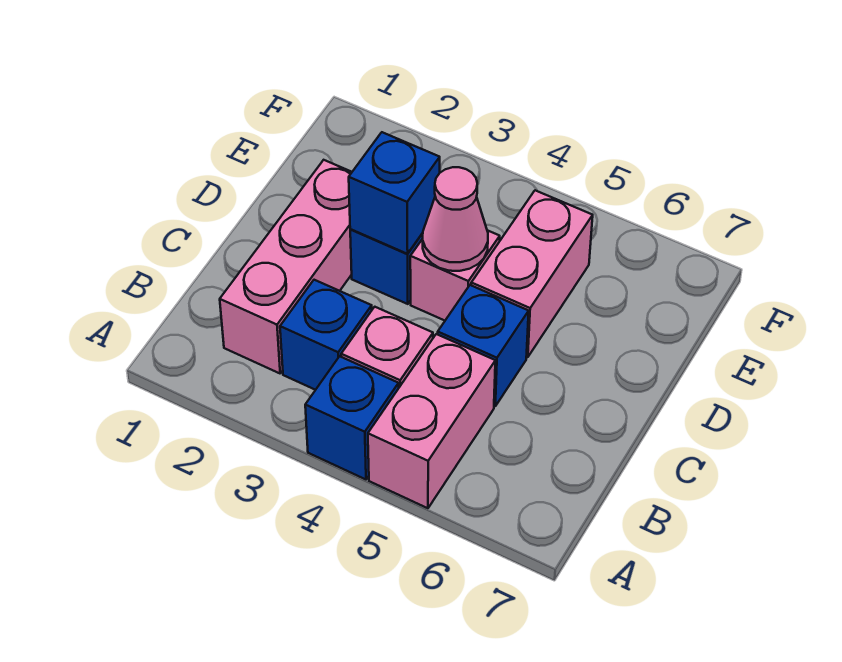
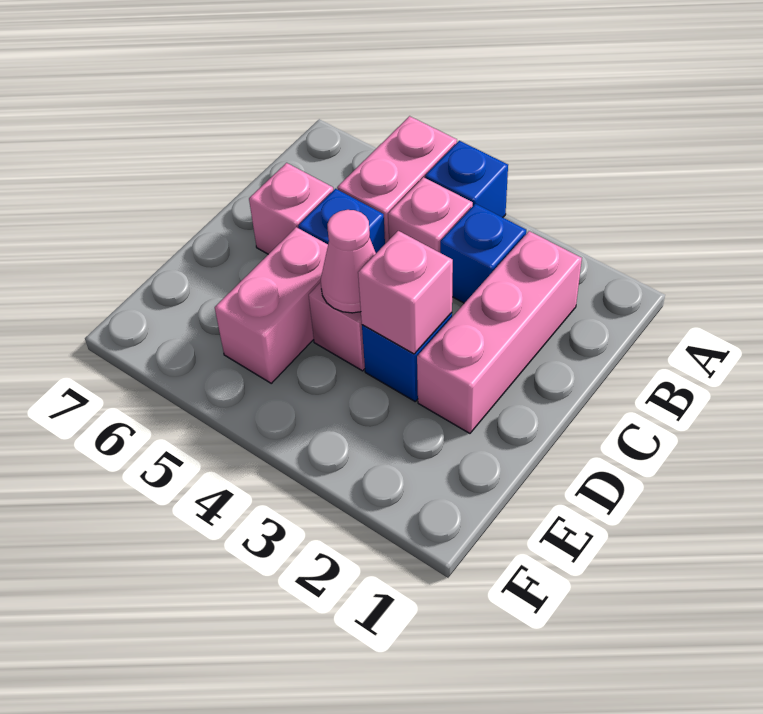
none -> pink 1x1 brick [249,163,333,254]
blue 1x1 brick [349,132,440,254] -> pink 1x1 brick [358,231,453,354]

